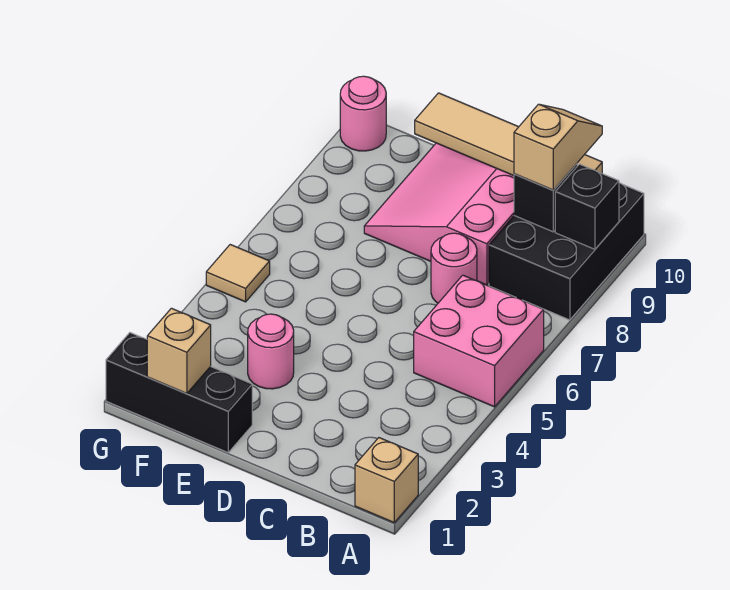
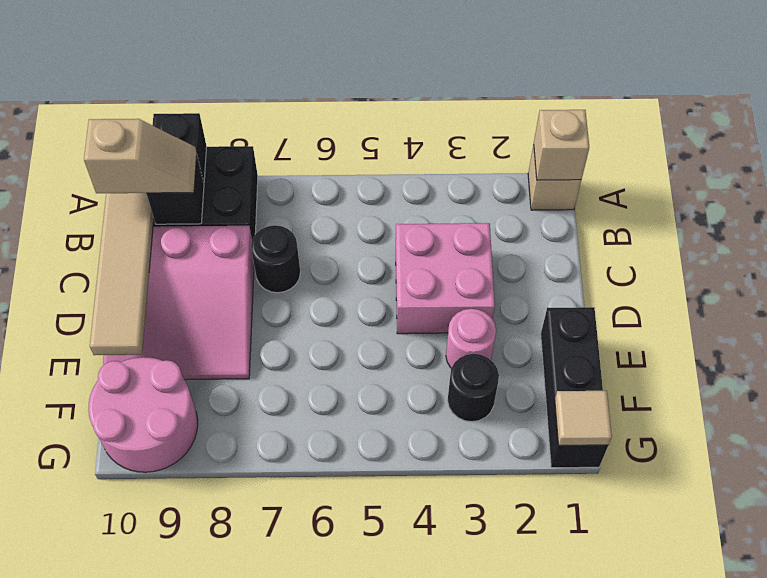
pink 2x2 brick [414,275,544,407] -> pink 2x2 brick moved to [396,223,495,334]
tan 1x2 slope [514,104,602,190] -> tan 1x2 slope turned to [84,119,197,193]
pink 1x1 round brick [431,233,477,303] -> black 1x1 round brick [251,225,300,293]
tan 1x1 brick [147,308,211,394] -> tan 1x1 brick moved to [534,110,589,180]
none -> black 1x1 round brick [448,354,499,422]
tan 1x1 tile [206,245,270,302] -> tan 1x1 tile moved to [555,391,612,445]
pink 1x1 round brick [340,76,386,151] -> pink 2x2 round brick [88,357,198,472]

